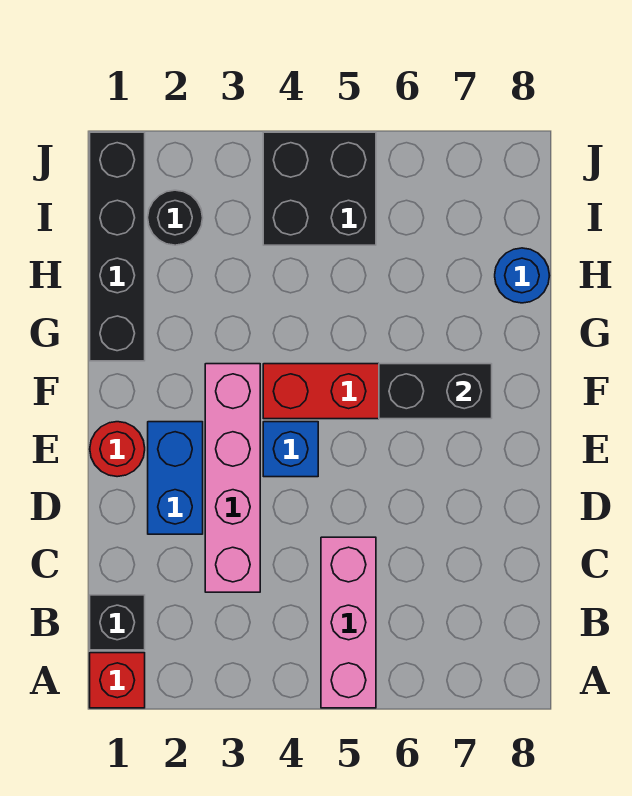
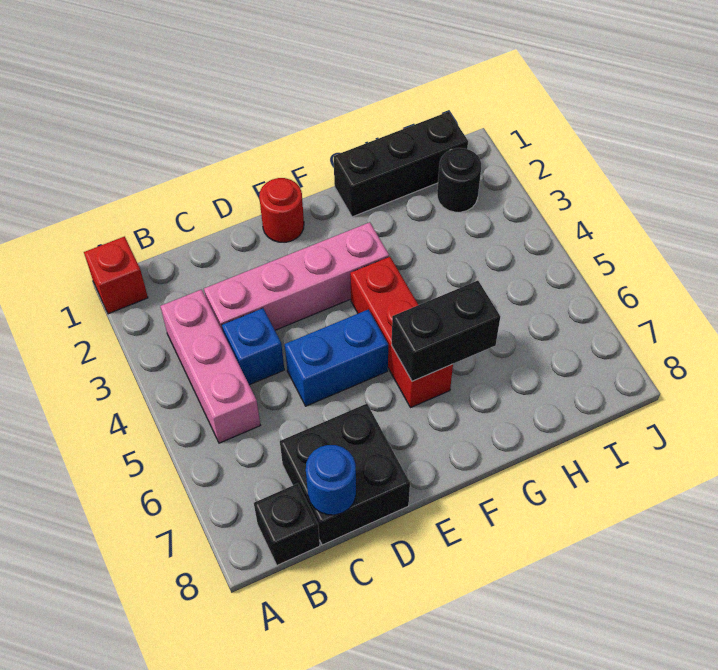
pink 1x3 brick [321,537,376,708] -> pink 1x3 brick turned to [160,290,260,443]
black 1x1 brick [90,595,145,650] -> black 1x1 brick moved to [254,483,320,565]
blue 1x2 brick [148,422,203,534] -> blue 1x2 brick moved to [285,309,388,406]
blue 1x1 brick [263,422,318,477] -> blue 1x1 brick moved to [222,308,284,385]
black 1x2 brick [379,364,492,419] -> black 1x2 brick turned to [392,281,500,381]
black 1x4 brick [90,132,145,361] -> black 1x3 brick [334,112,468,217]
blue 1x1 round brick [495,248,550,303] -> blue 1x1 round brick moved to [306,445,356,515]
black 2x2 brick [263,132,376,245] -> black 2x2 brick moved to [280,404,410,545]

